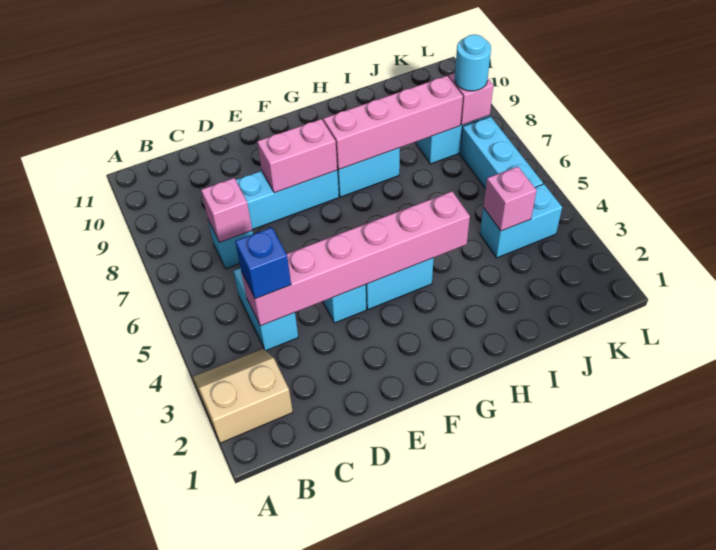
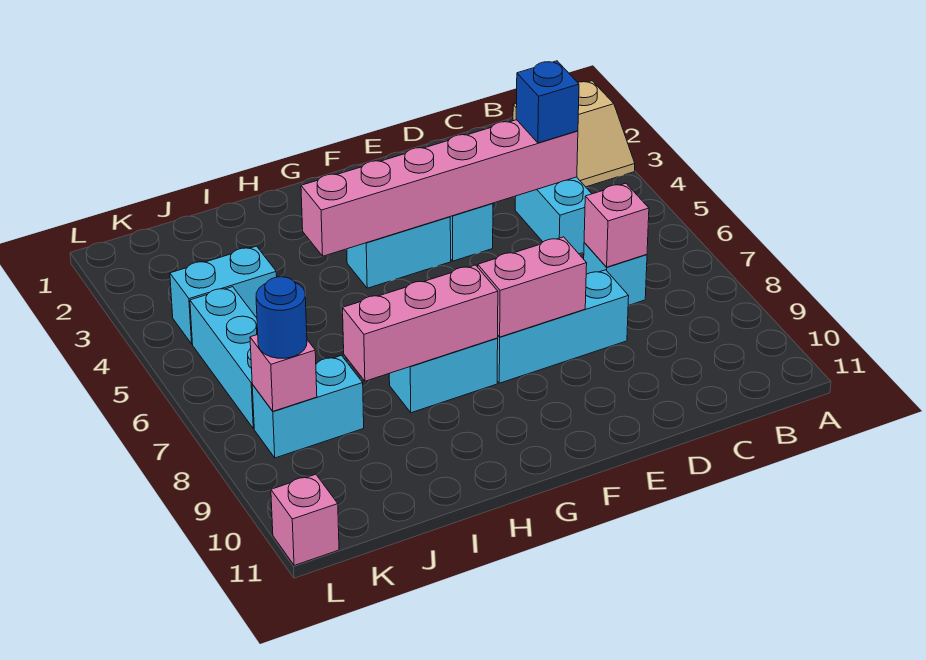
pink 1x4 brick [323,76,463,169] -> pink 1x3 brick [343,265,498,381]
pink 1x1 brick [483,166,537,231] -> pink 1x1 brick moved to [271,474,339,566]
cyan 1x1 round brick [455,34,491,91] -> blue 1x1 round brick [256,277,307,358]

